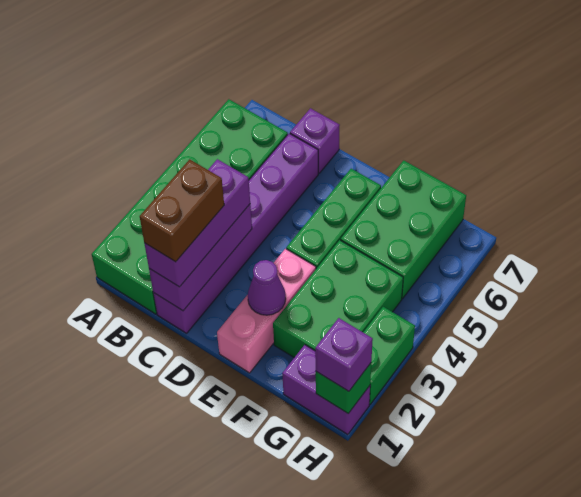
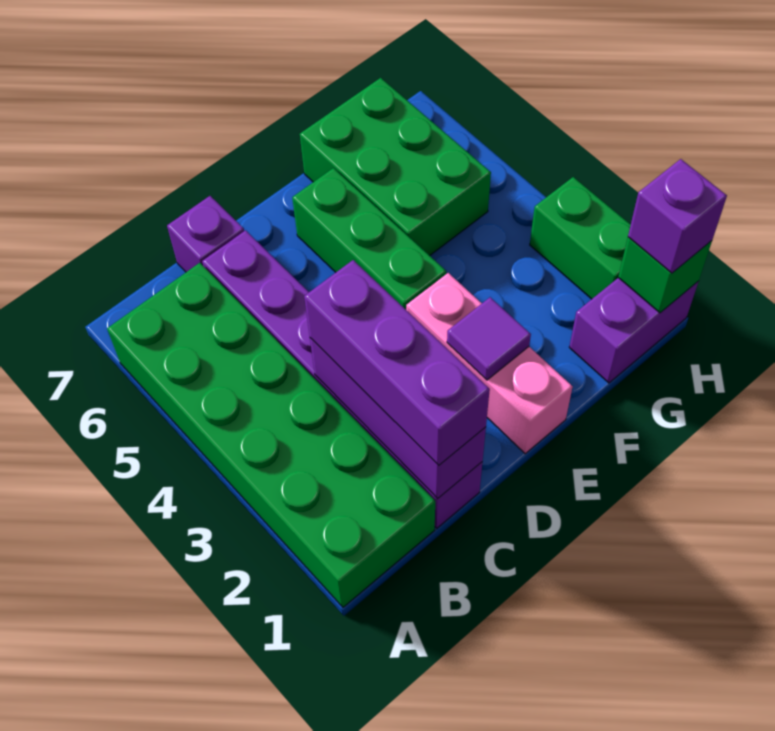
brown 1x2 brick [140,159,224,262] -> none
purple 1x1 cone [248,260,286,315] -> purple 1x1 tile [447,297,531,380]
green 2x3 brick [273,240,403,357] -> none

